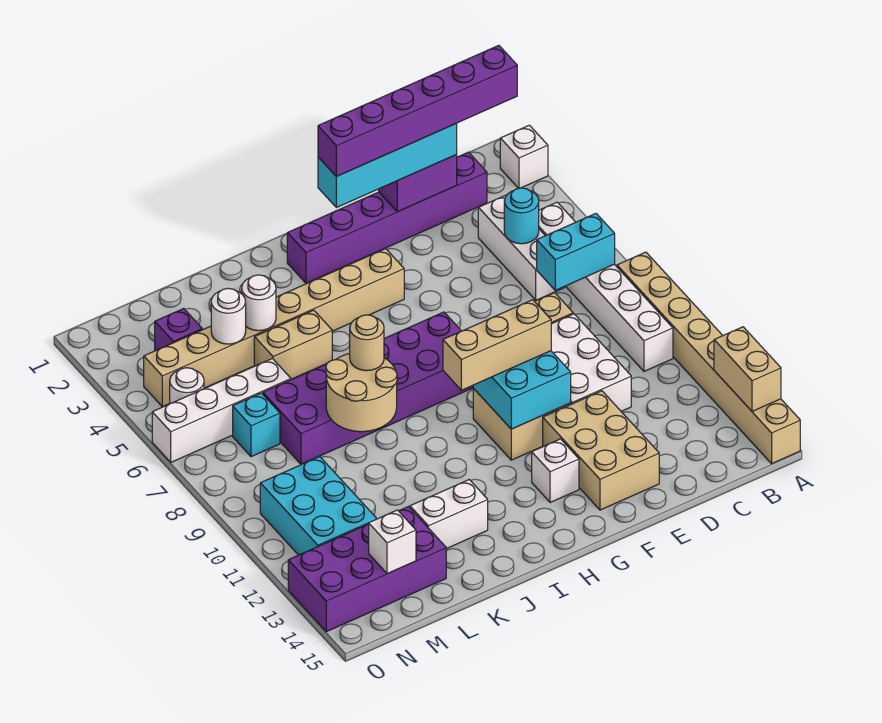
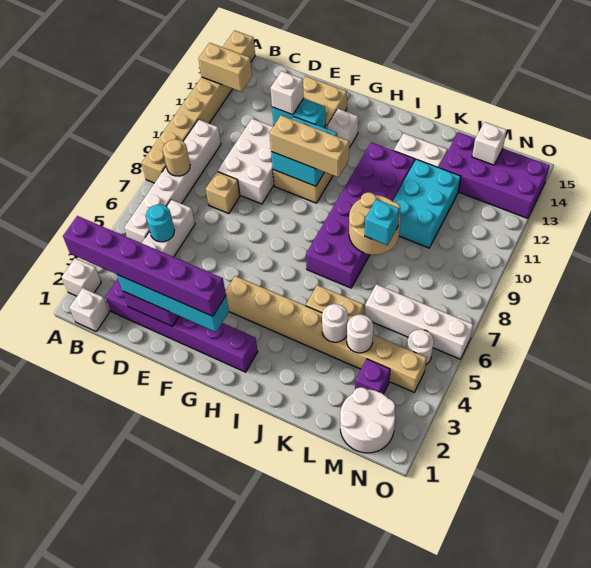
tan 1x2 brick [714,327,781,411] -> tan 1x2 brick turned to [198,43,252,92]
none -> white 1x1 brick [69,288,109,331]
cyan 1x2 brick [537,214,615,290] -> cyan 1x2 brick moved to [272,98,326,128]
none -> white 1x1 brick [271,71,304,115]
purple 2x6 brick [263,312,473,464] -> purple 2x6 brick turned to [306,142,415,288]
tan 1x1 round brick [350,315,384,371] -> tan 1x1 round brick moved to [163,139,190,176]
none -> white 2x2 round brick [340,387,395,453]
cyan 1x1 brick [233,393,280,457] -> cyan 1x1 brick moved to [365,199,400,245]
cyan 2x3 brick [260,457,377,555] -> cyan 2x3 brick moved to [393,159,461,248]

